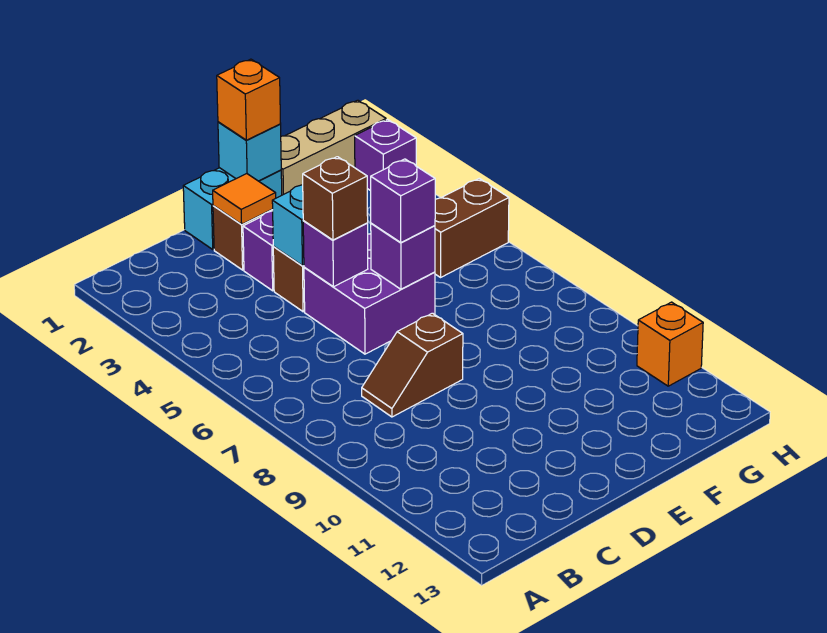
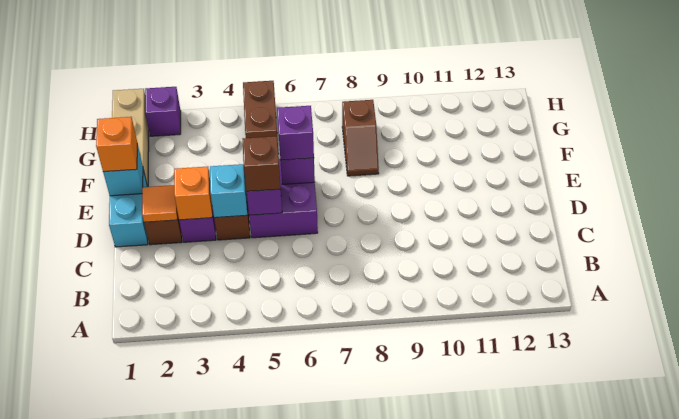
brown 1x2 slope [362,313,463,417] -> brown 1x2 slope moved to [342,100,379,176]
orange 1x1 brick [637,302,703,386] -> orange 1x1 brick moved to [174,167,212,220]

